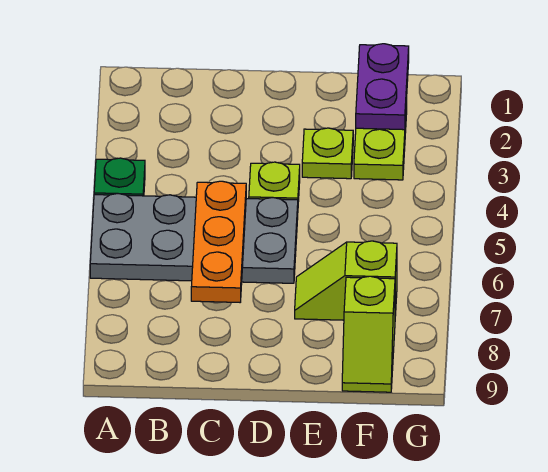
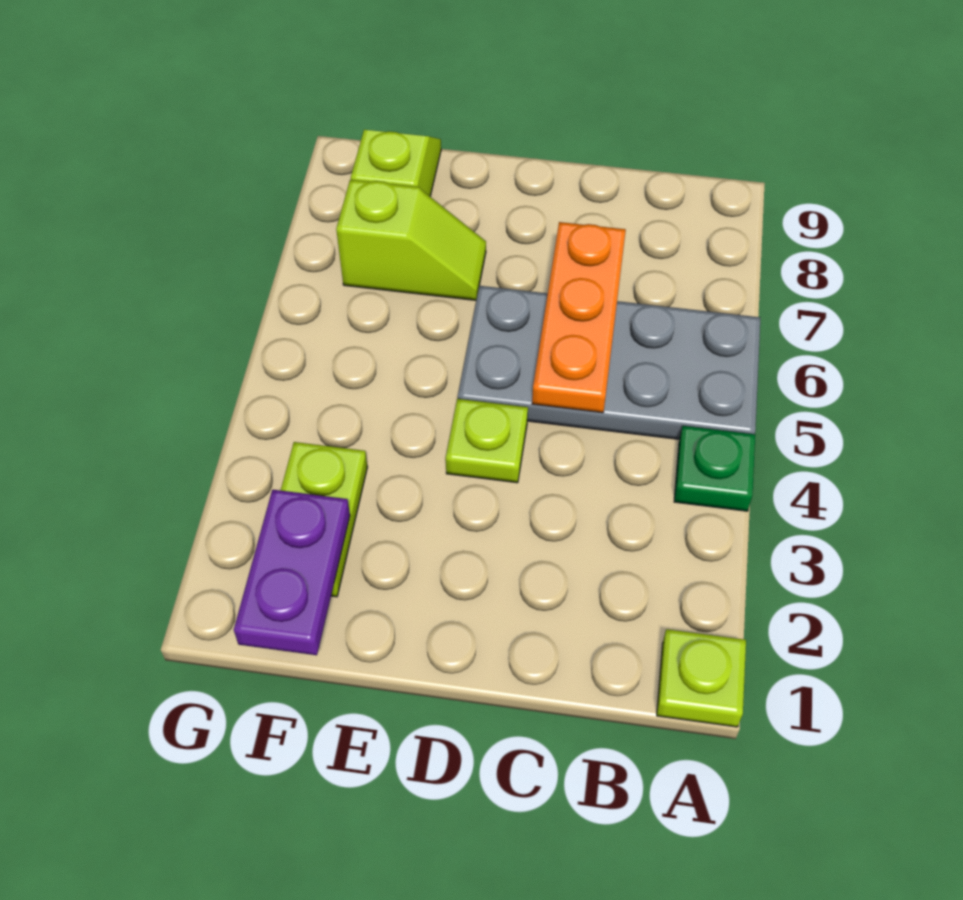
lime 1x1 plate [302,128,353,179] -> lime 1x1 plate moved to [657,629,746,727]

